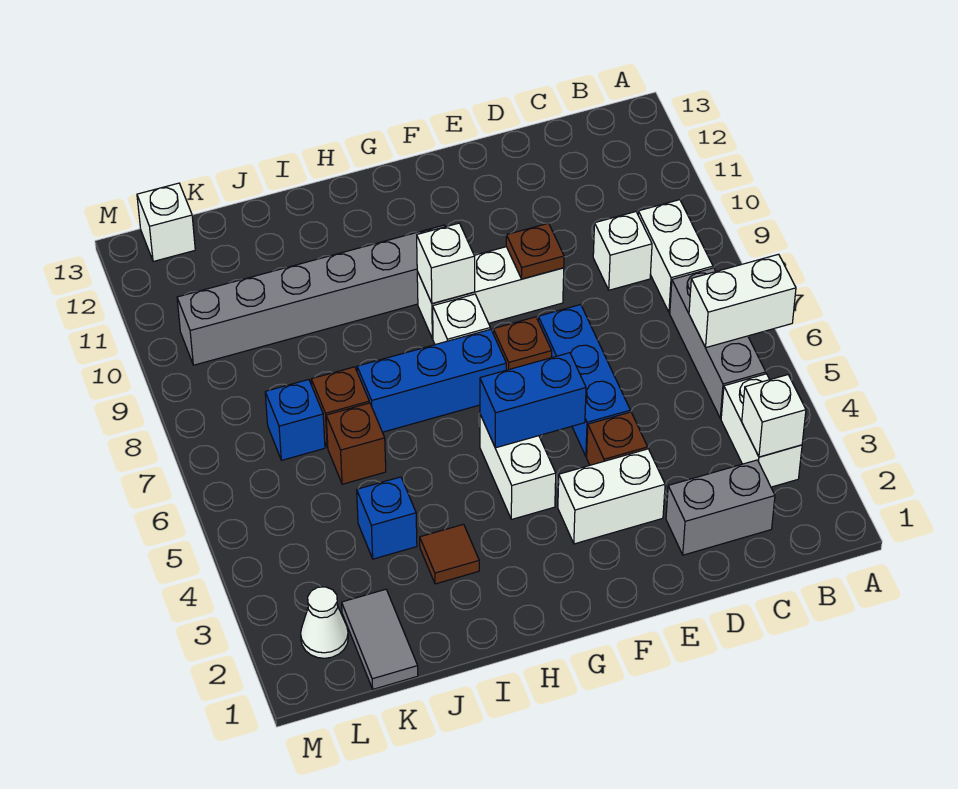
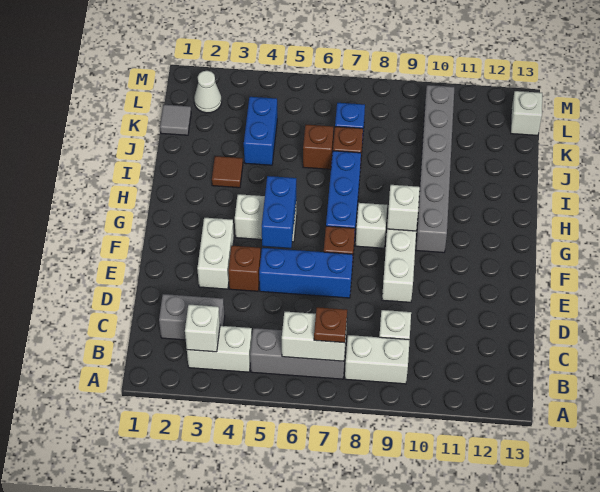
white 1x2 brick [689,254,796,348] -> white 1x2 brick turned to [282,312,347,361]
grey 1x2 brick [666,460,775,555] -> grey 1x2 brick turned to [159,294,225,340]
brown 1x1 plate [506,223,564,279] -> brown 1x1 plate moved to [314,307,347,343]
blue 1x1 brick [357,477,417,559] -> blue 1x2 brick [244,97,277,165]
grey 1x2 tile [342,589,418,689] -> grey 1x1 tile [160,105,191,135]

